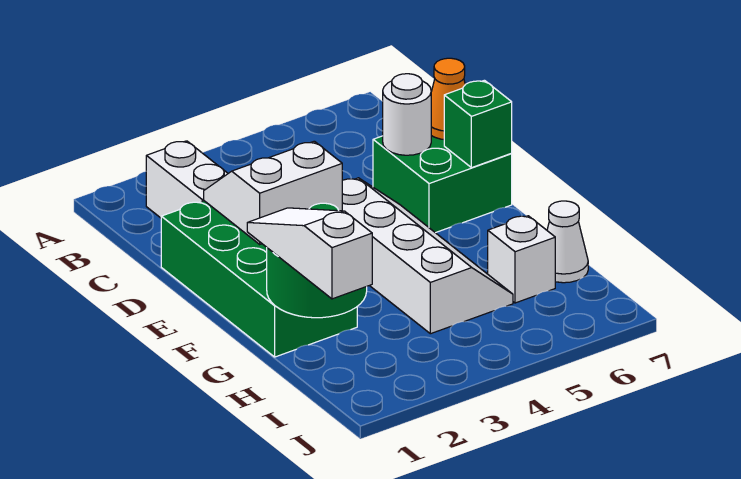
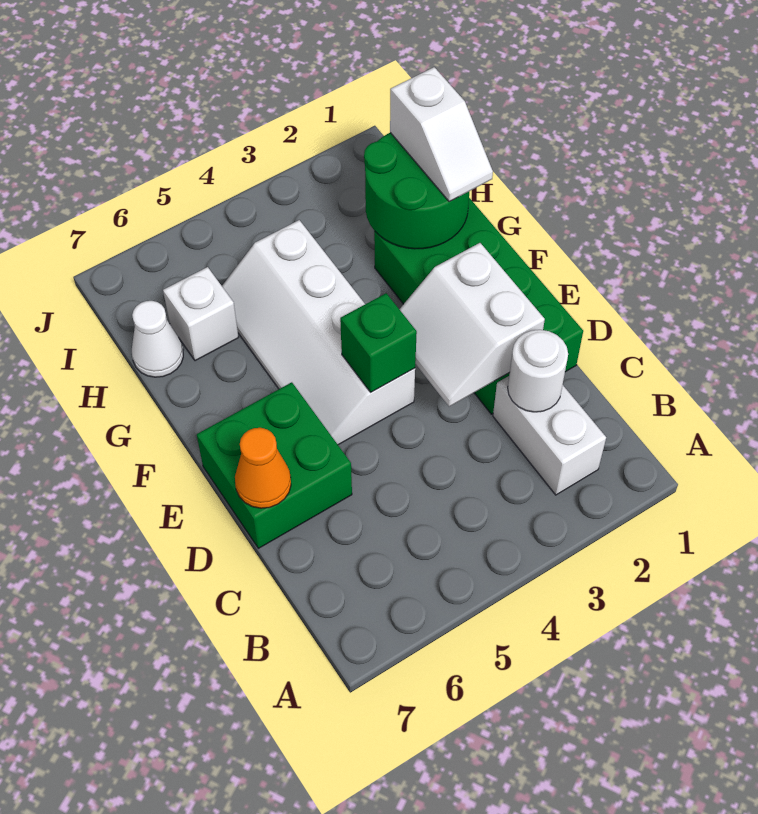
white 2x2 slope [204,141,342,244] -> white 2x2 slope turned to [399,243,545,407]
white 1x1 round brick [383,74,431,155] -> white 1x1 round brick moved to [508,330,568,412]
green 1x1 brick [444,80,512,168] -> green 1x1 brick moved to [340,293,417,392]
white 1x3 slope [247,208,372,299] -> white 1x2 slope [390,67,493,202]

